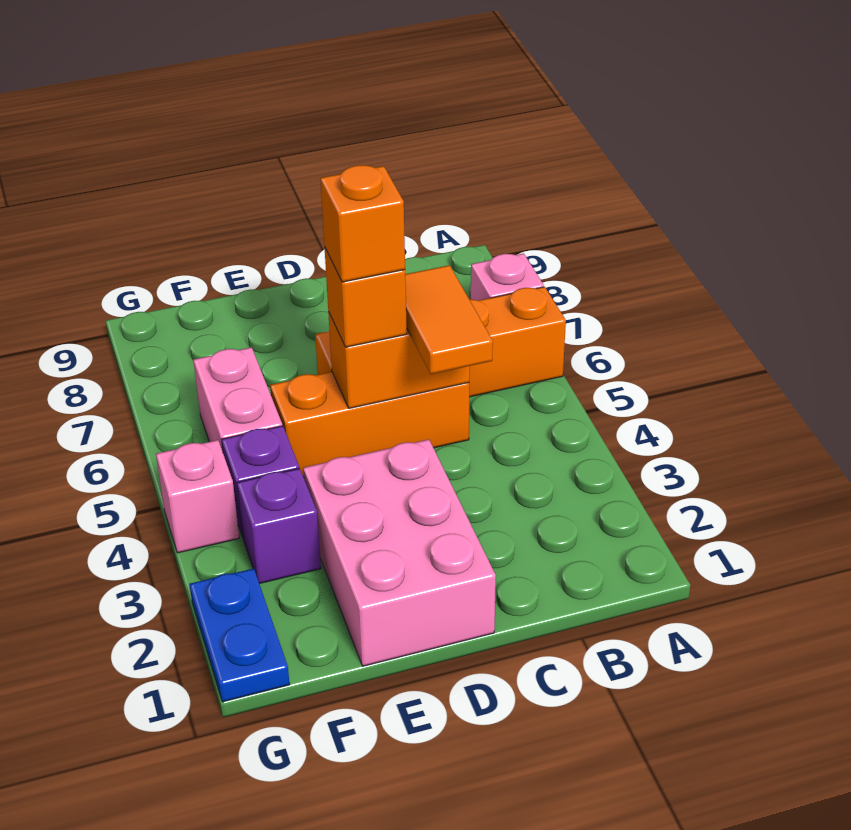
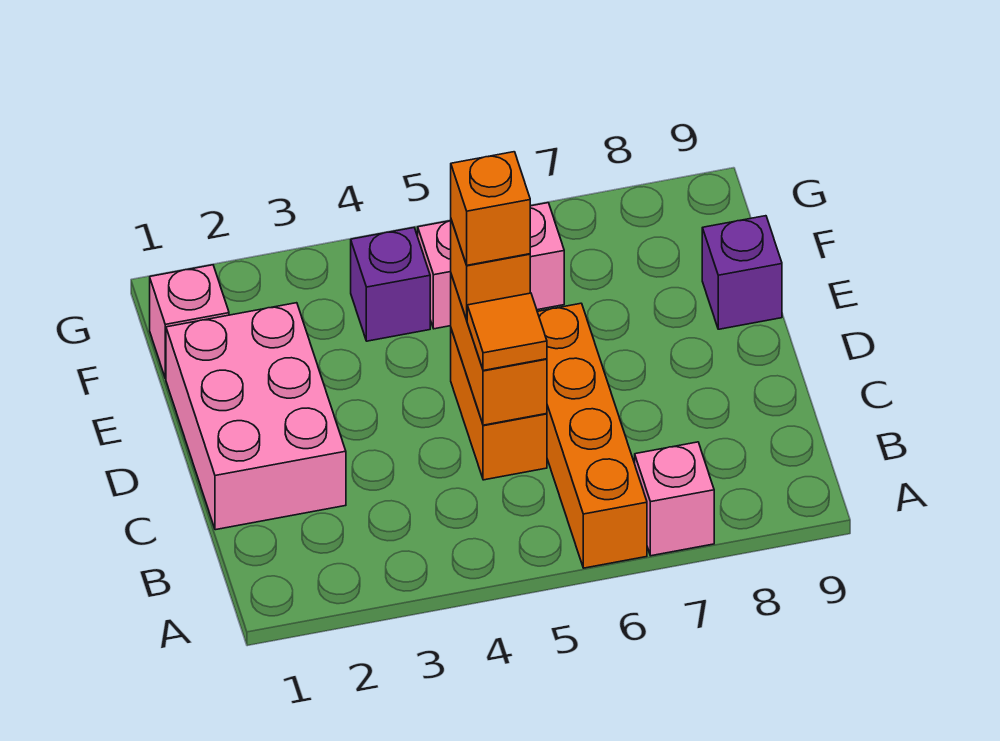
orange 1x2 tile [405,265,493,374] -> orange 1x1 tile [467,293,547,371]
orange 1x3 brick [270,372,469,477] -> orange 1x2 brick [451,329,547,480]
pink 2x3 brick [303,439,496,666] -> pink 2x3 brick turned to [166,303,346,530]
purple 1x1 brick [237,468,321,584] -> purple 1x1 brick moved to [702,216,782,329]
blue 1x2 plate [190,569,290,702] -> none
pink 1x1 brick [156,440,239,553] -> pink 1x1 brick moved to [150,265,229,379]

